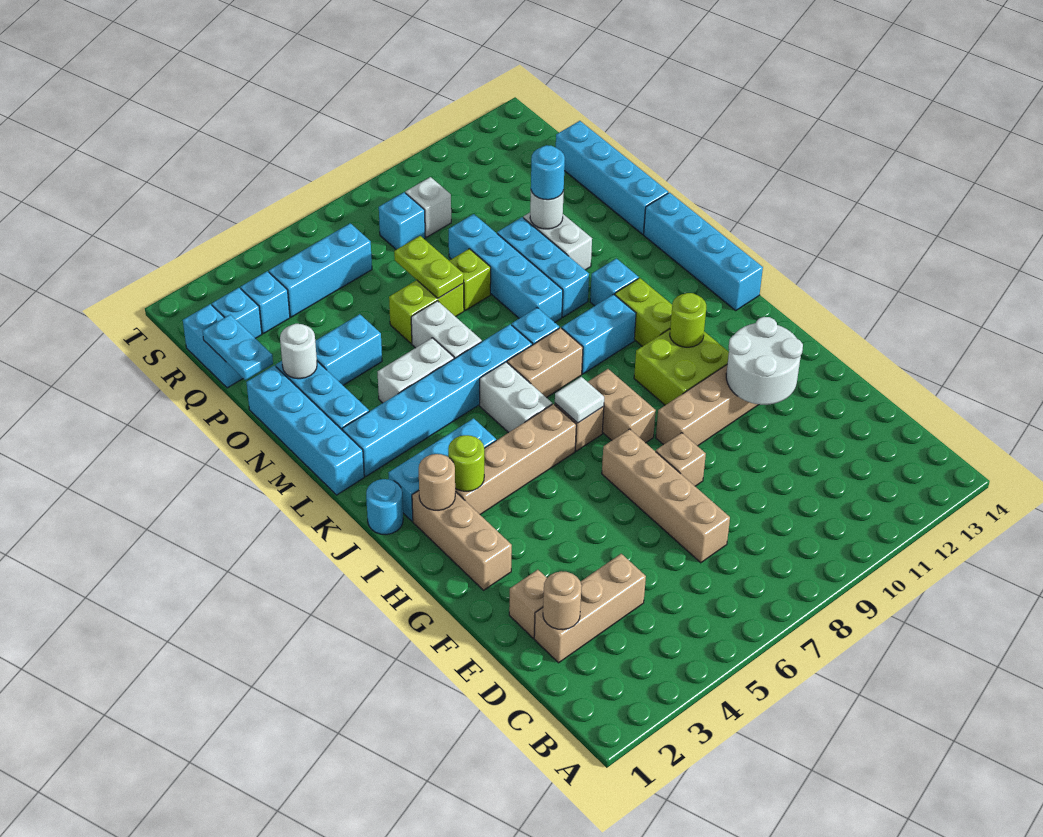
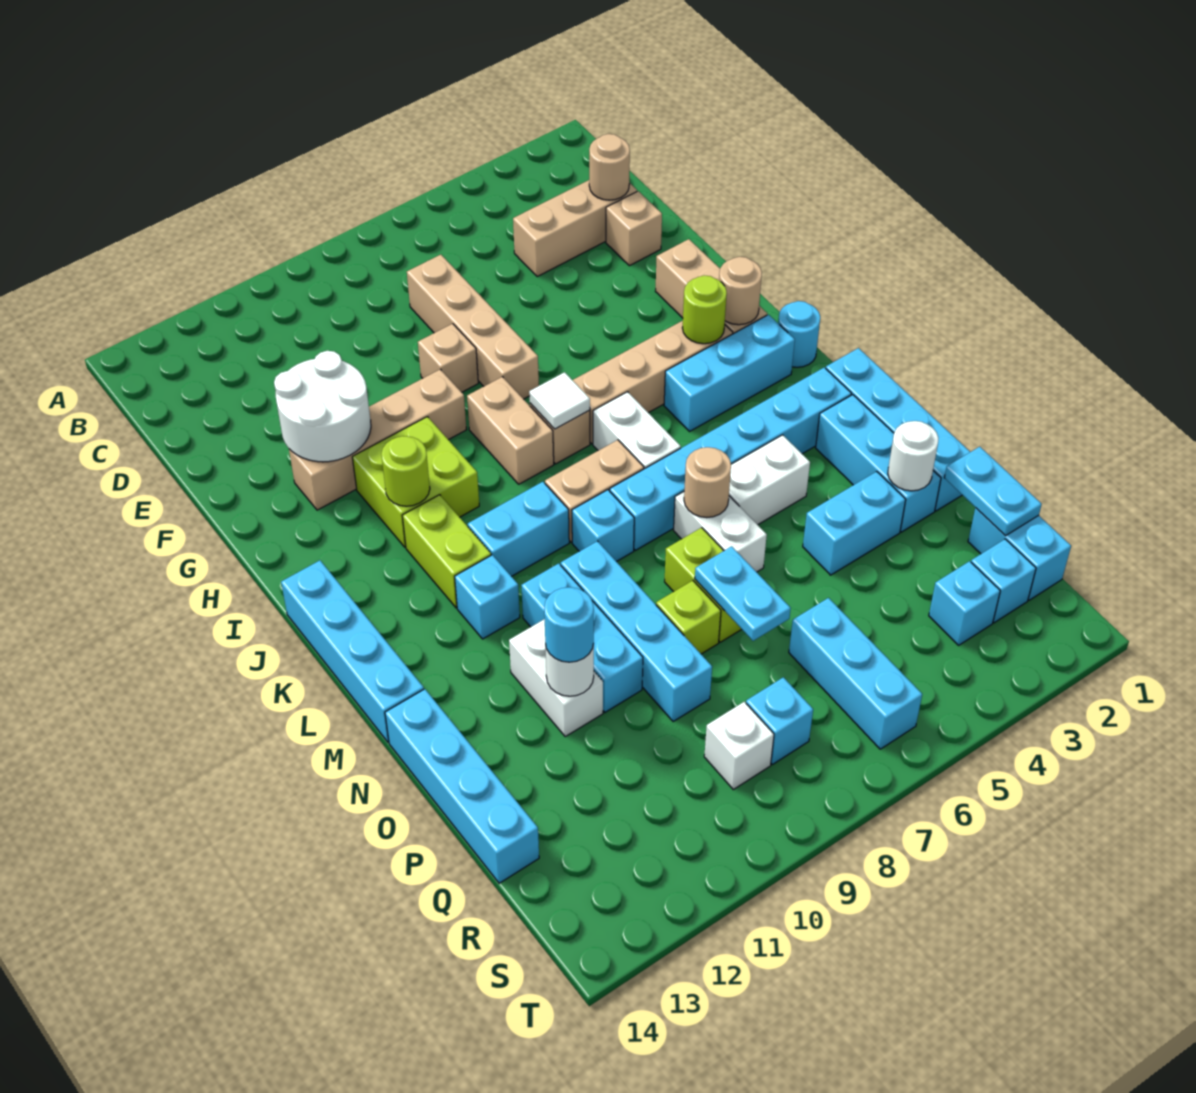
none -> tan 1x1 round brick [684,447,731,518]
lime 1x2 brick [389,280,464,344] -> lime 1x2 brick turned to [665,528,742,642]
lime 1x2 plate [394,236,464,298] -> cyan 1x2 plate [695,546,791,641]
cyan 1x3 brick [269,223,372,317] -> cyan 1x3 brick turned to [789,598,922,749]

